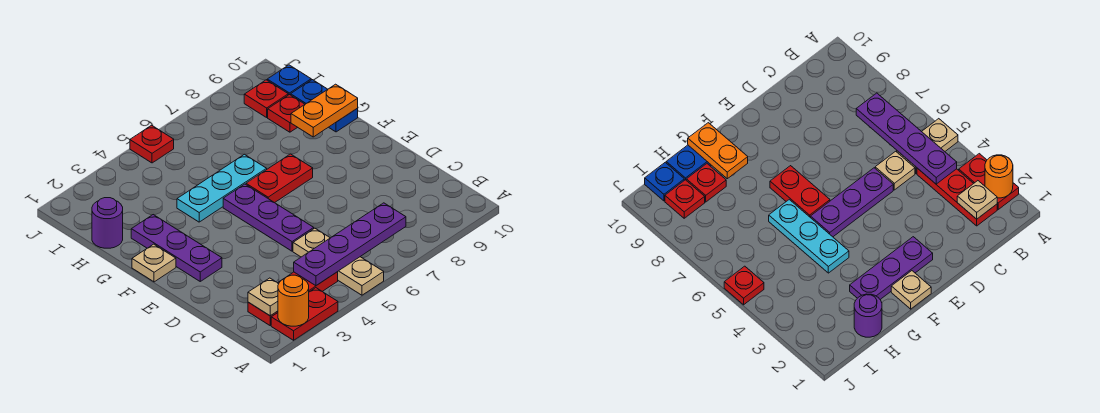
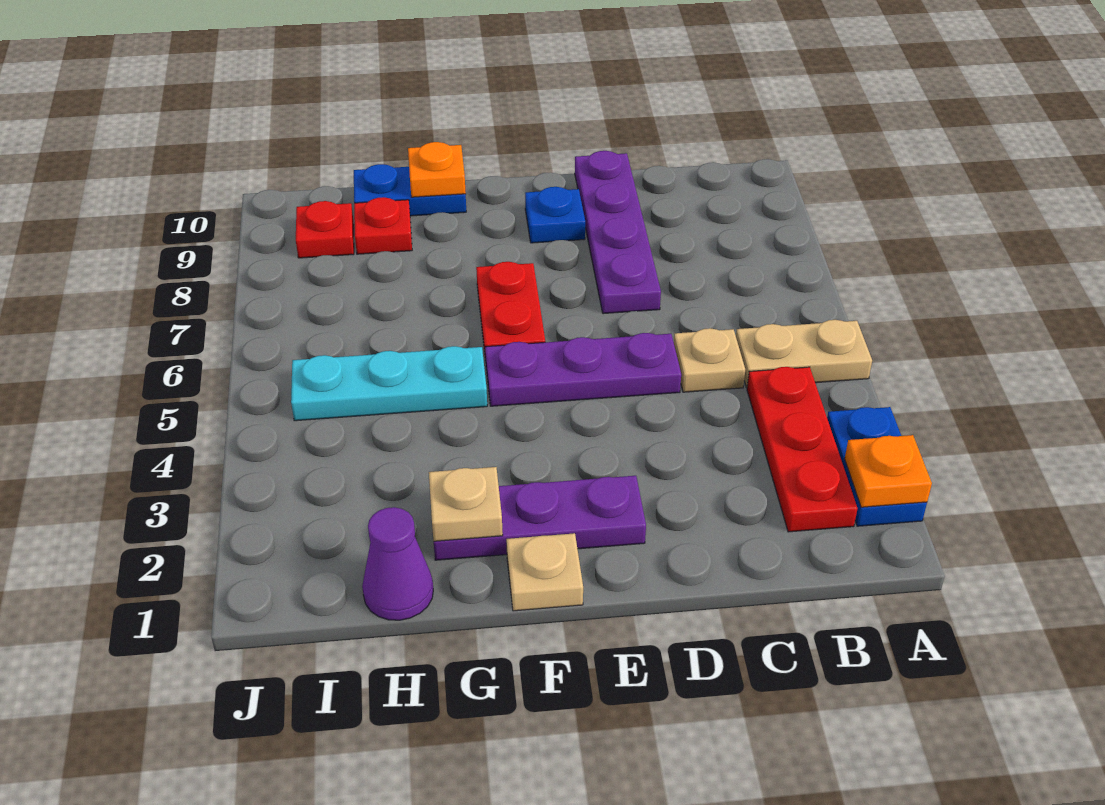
red 1x2 plate [271,288,338,340] -> blue 1x2 plate [827,407,927,526]
orange 1x1 round brick [278,275,309,326] -> orange 1x1 plate [845,435,932,507]
tan 1x1 plate [248,278,278,316] -> tan 1x1 plate moved to [429,467,503,541]
purple 1x4 plate [294,203,406,286] -> purple 1x4 plate moved to [575,151,661,314]
cyan 1x3 plate [177,154,267,222] -> cyan 1x3 plate turned to [291,346,487,421]
orange 1x2 plate [291,84,358,137] -> orange 1x1 plate [408,142,466,197]
purple 1x1 round brick [92,198,123,248] -> purple 1x1 cone [362,507,433,620]
blue 1x1 plate [267,65,311,95] -> blue 1x1 plate moved to [525,187,585,243]
red 1x1 plate [130,125,174,163] -> none

